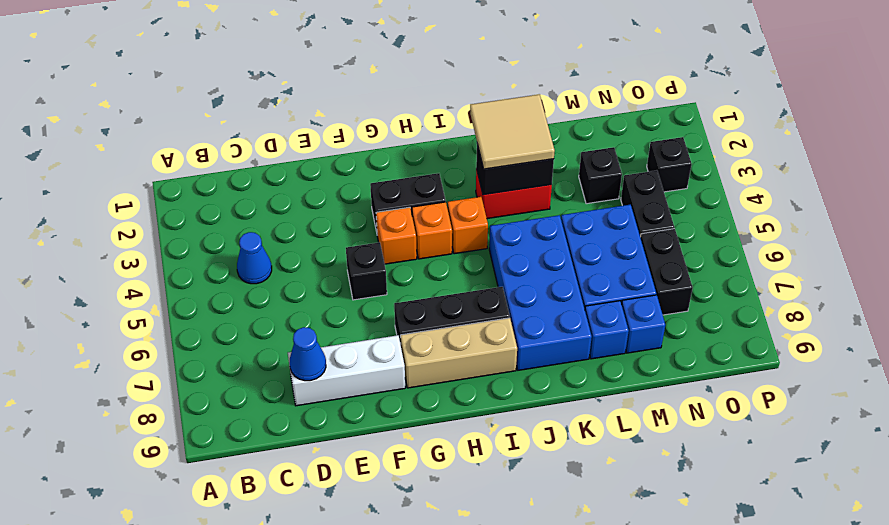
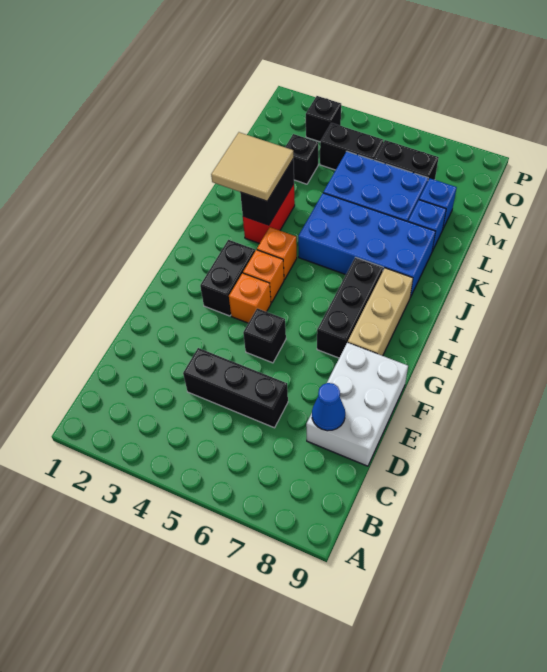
blue 1x1 cone [237,232,272,284] -> none
none -> black 1x3 brick [183,348,288,428]
white 1x3 brick [288,335,405,406] -> white 2x3 brick [306,342,408,466]

